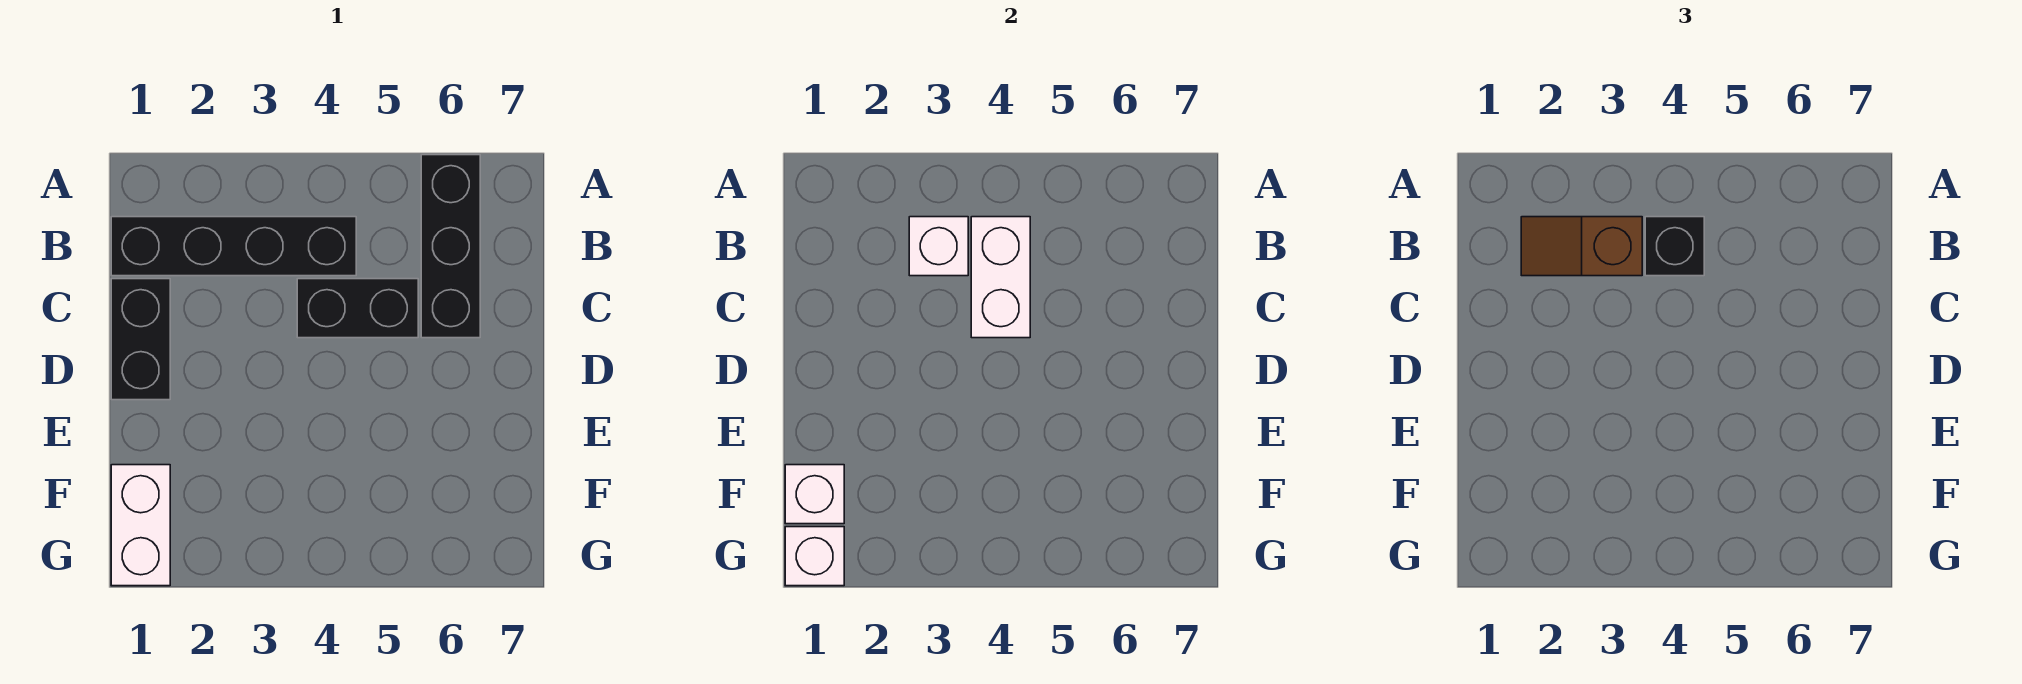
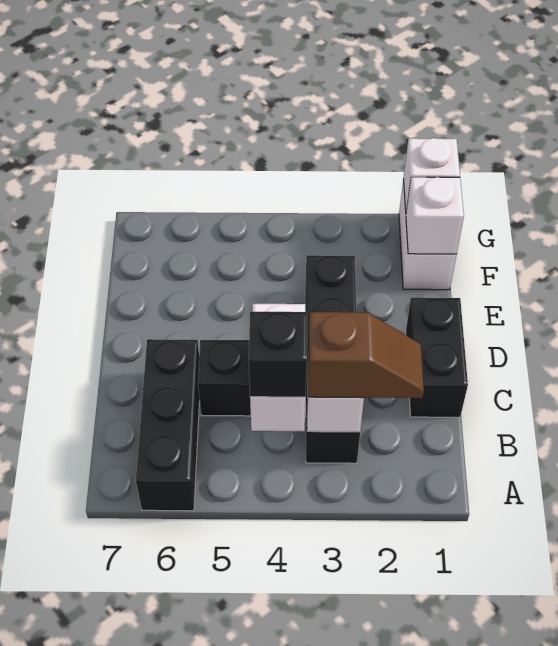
black 1x4 brick [111,217,356,276] -> black 1x4 brick turned to [305,255,360,463]

